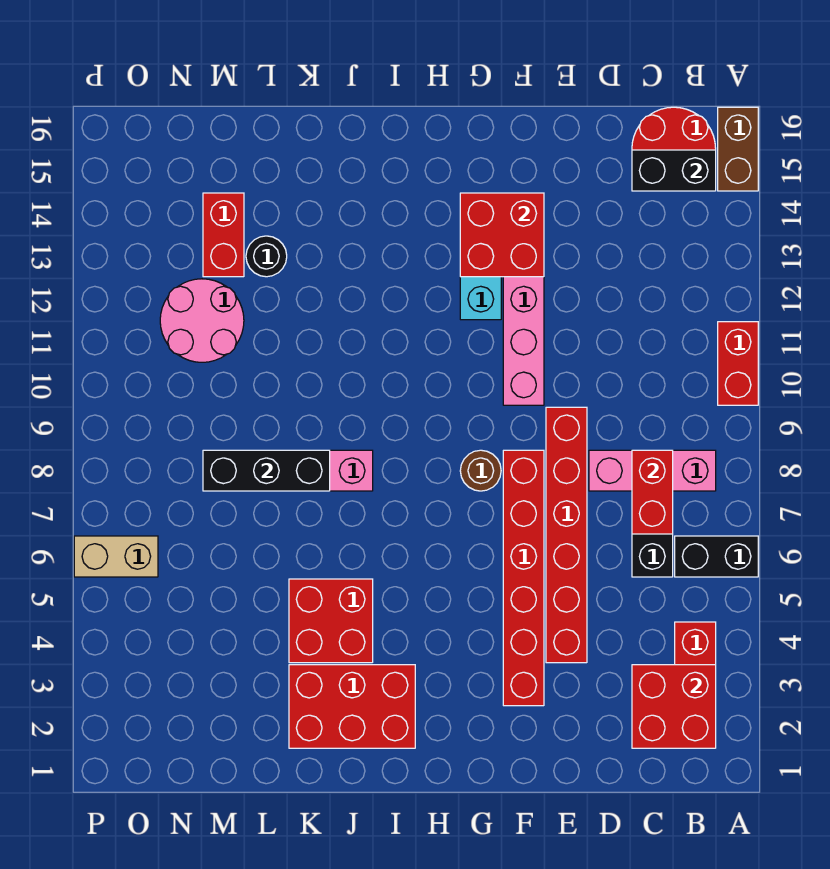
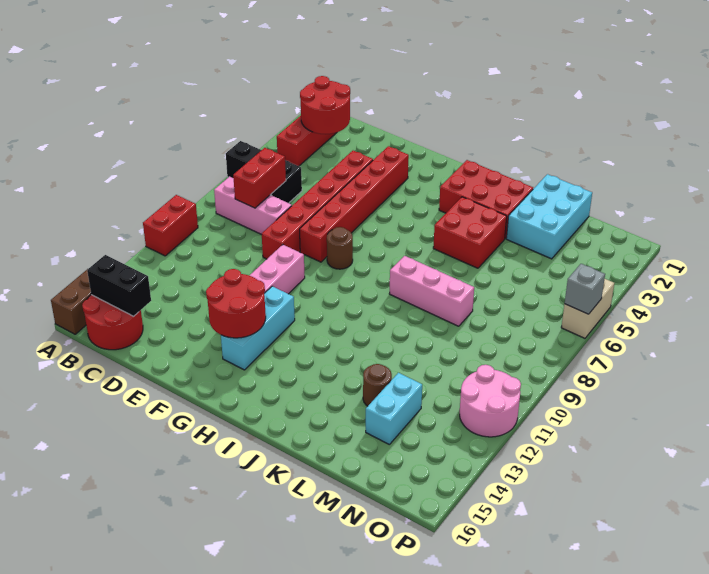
red 2x2 brick [632,665,716,748] -> red 2x2 round brick [300,76,350,134]
red 2x2 brick [460,193,544,277] -> red 2x2 round brick [206,269,266,338]
black 1x3 brick [203,450,330,491] -> none
none -> cyan 2x3 brick [506,174,592,259]
black 1x1 round brick [246,236,287,277] -> brown 1x1 round brick [363,364,392,406]
pink 2x2 round brick [160,279,244,362] -> pink 2x2 round brick moved to [460,365,521,437]
red 1x2 brick [203,193,244,277] -> cyan 1x2 brick [366,373,422,445]
tan 1x2 brick [74,536,158,577] -> tan 1x2 brick turned to [561,279,614,338]
none -> grey 1x1 brick [565,264,605,314]

